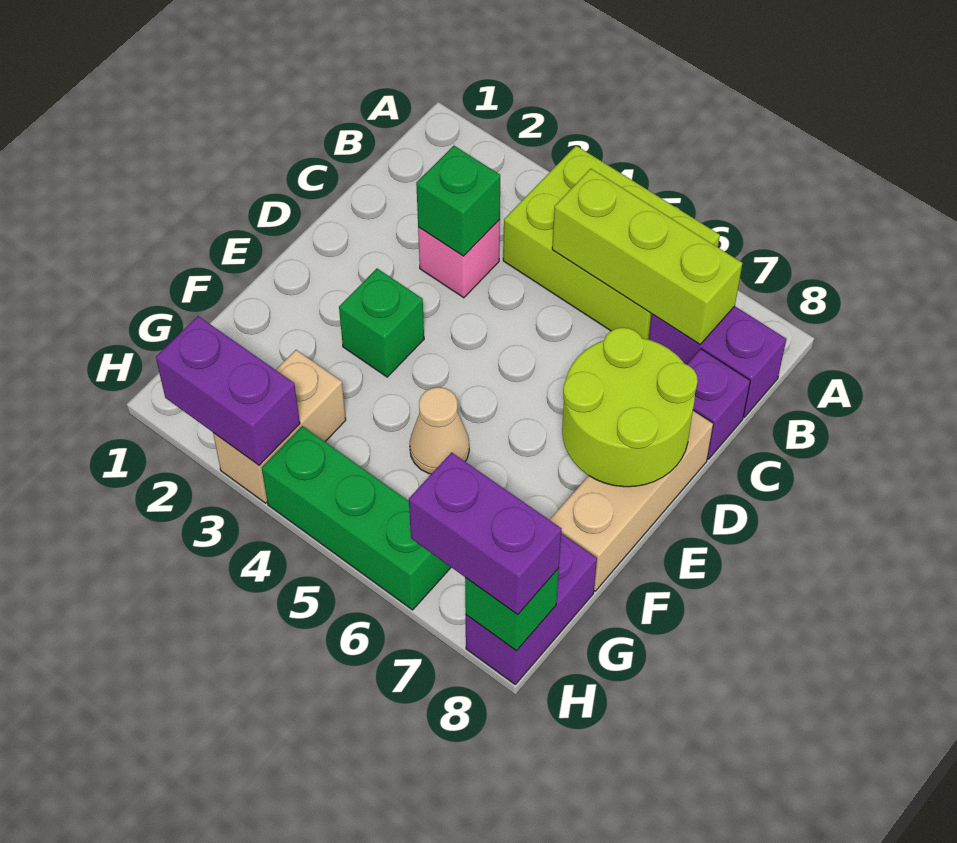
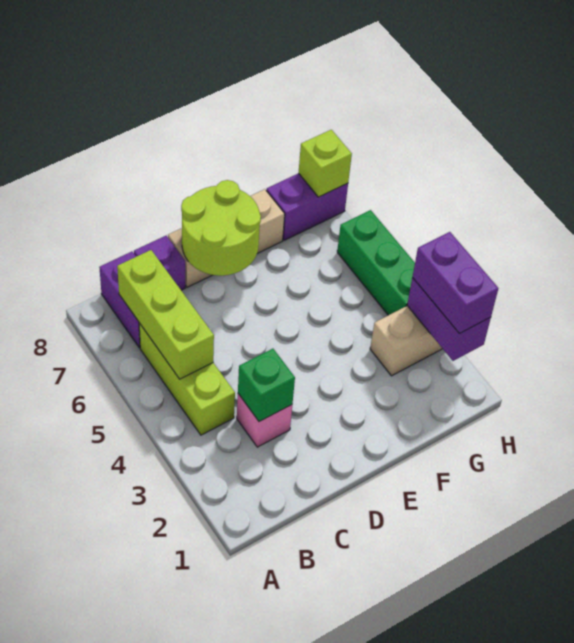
lime 2x3 brick [503,146,720,339] -> lime 1x3 brick [139,323,235,435]
green 1x1 brick [339,269,424,377] -> none
tan 1x1 cone [410,387,469,474] -> none
purple 1x2 brick [409,452,561,615] -> purple 1x2 brick moved to [412,232,498,333]
green 1x1 brick [465,568,559,651] -> lime 1x1 brick [299,130,352,197]

